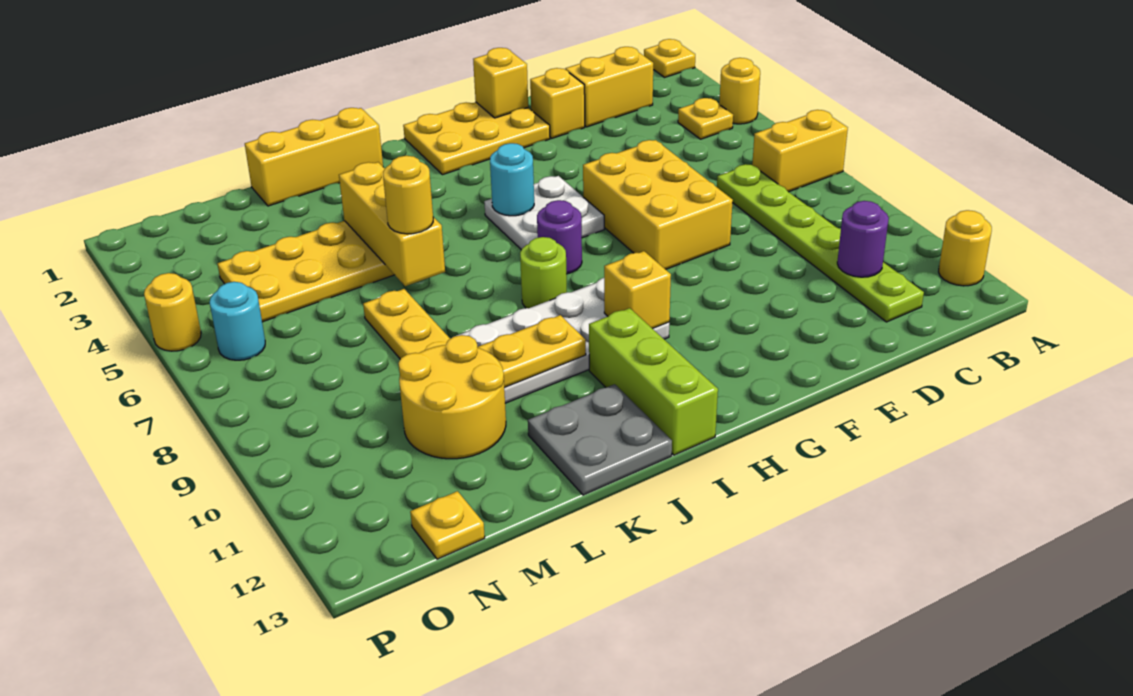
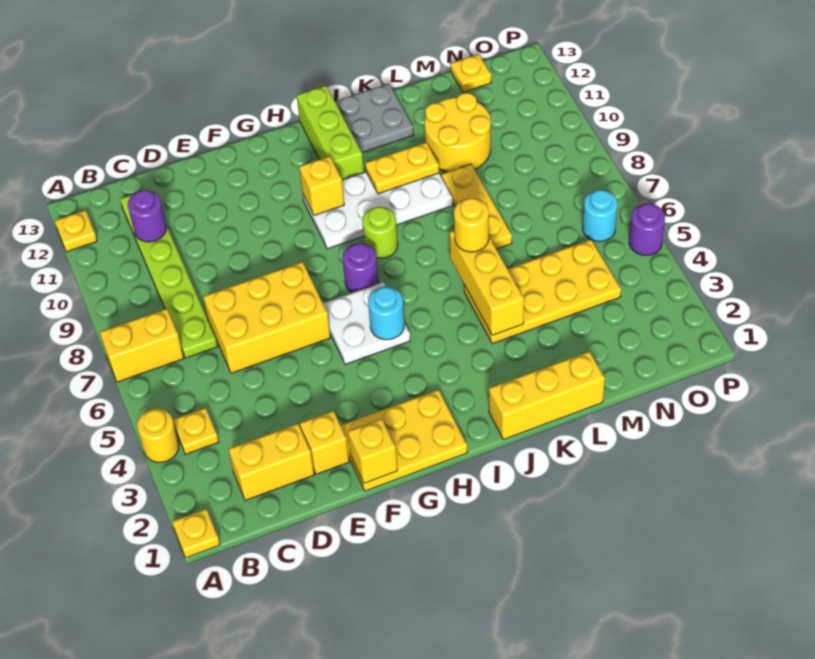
yellow 1x1 round brick [939,210,992,286] -> yellow 1x1 plate [55,210,97,252]
yellow 2x3 brick [583,140,733,269] -> yellow 2x3 brick turned to [203,262,330,373]
yellow 1x1 round brick [144,273,201,351] -> purple 1x1 round brick [629,204,665,255]

